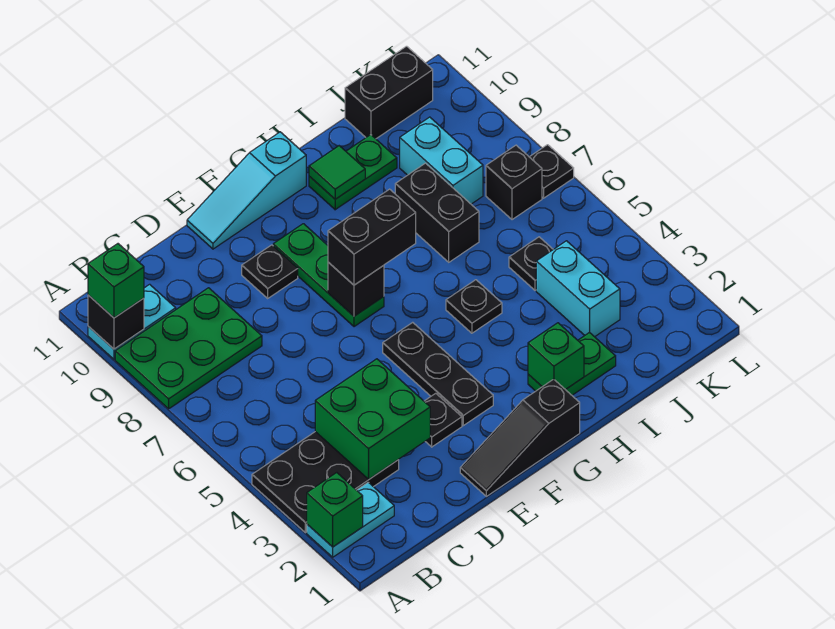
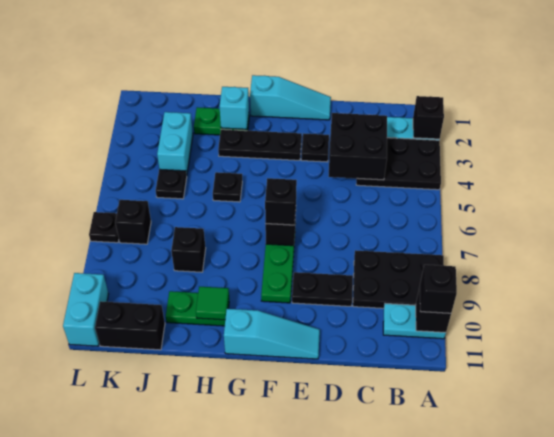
green 1x1 brick [307,473,363,547] -> black 1x1 brick [413,96,444,139]
green 2x3 plate [115,288,262,409] -> black 2x3 plate [353,250,444,308]
green 1x1 brick [88,244,144,318] -> black 1x1 brick [420,265,457,313]
green 2x2 brick [315,359,430,479] -> black 2x2 brick [329,113,387,180]
black 1x3 slope [460,379,580,496] -> cyan 1x3 slope [250,75,331,120]
black 1x1 plate [242,245,298,298] -> black 1x2 plate [292,272,353,306]
black 1x3 plate [383,322,493,426] -> black 1x3 plate turned to [218,129,302,160]
black 1x2 brick [328,189,416,285] -> black 1x1 brick [265,178,297,225]
green 1x1 brick [528,323,584,389] -> cyan 1x1 brick [220,87,249,129]
black 1x2 brick [395,163,479,262] -> black 1x1 brick [171,227,206,272]
cyan 1x2 brick [400,117,483,204] -> cyan 1x2 brick moved to [63,273,108,346]

